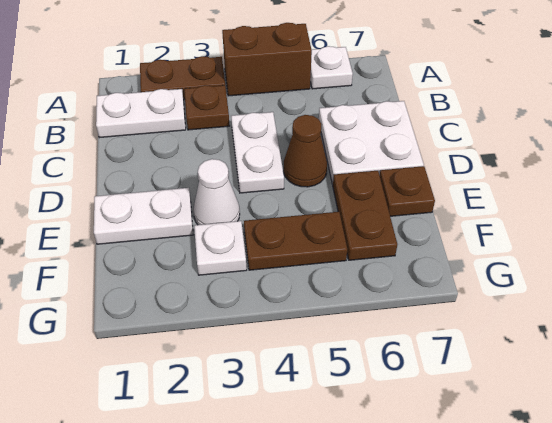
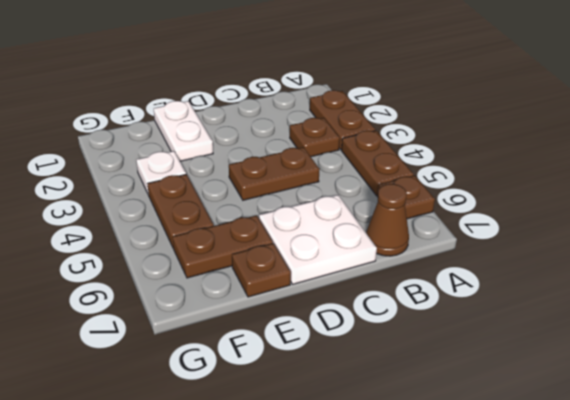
brown 1x2 brick [222,23,312,96] -> brown 1x2 plate [341,130,414,196]
white 1x1 plate [310,46,353,89] -> brown 1x1 plate [378,175,435,219]
white 1x2 plate [96,89,186,138] -> none
white 1x2 plate [231,112,284,193] -> brown 1x2 plate [229,147,320,200]
brown 1x1 cone [283,115,327,187] -> brown 1x1 cone moved to [366,184,409,256]
white 1x1 cone [193,159,240,225] -> none

